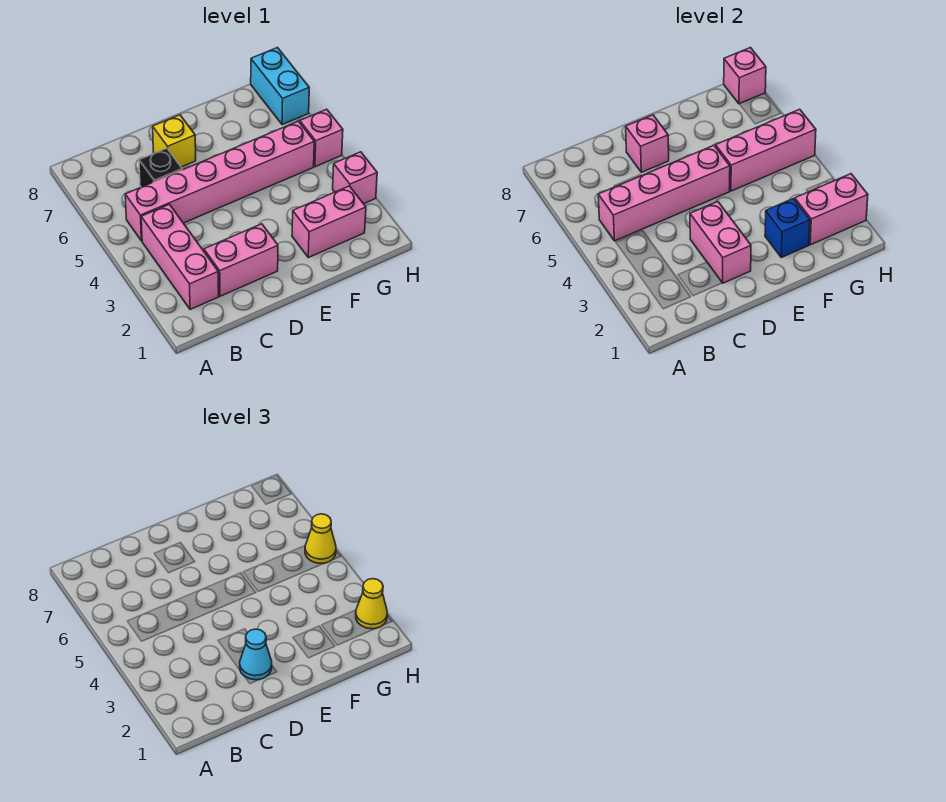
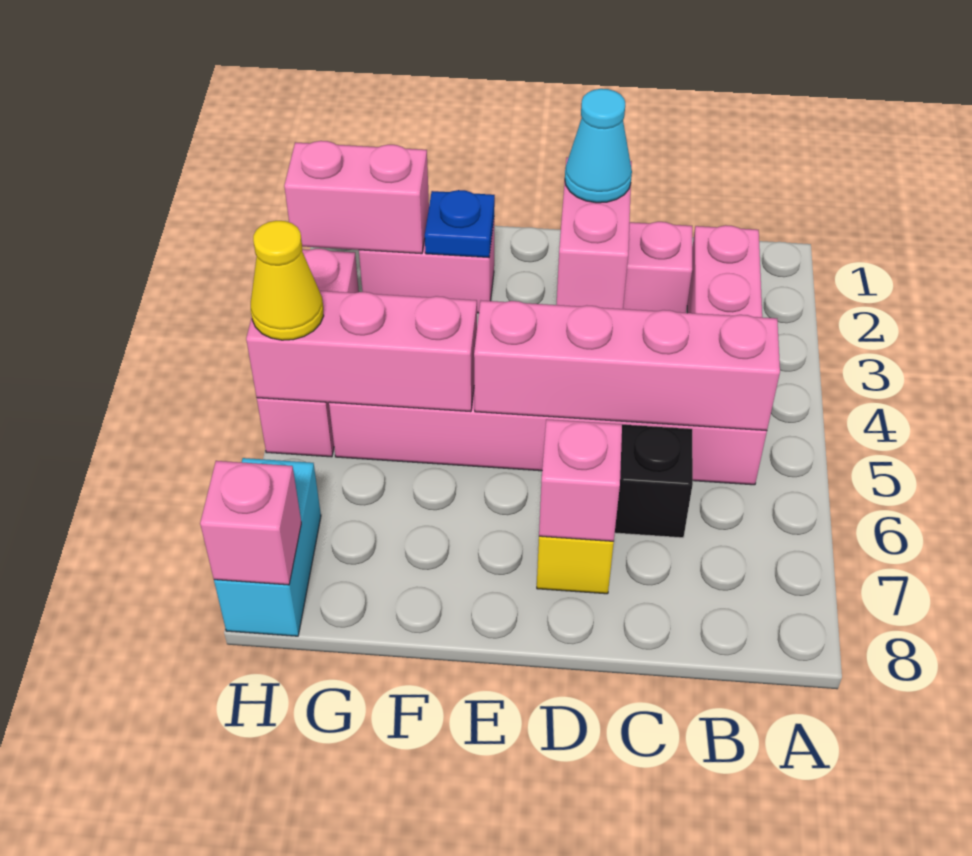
blue 1x1 brick [765,199,810,258] -> blue 1x1 plate [425,190,495,258]
yellow 1x1 cone [356,579,387,629] -> none

